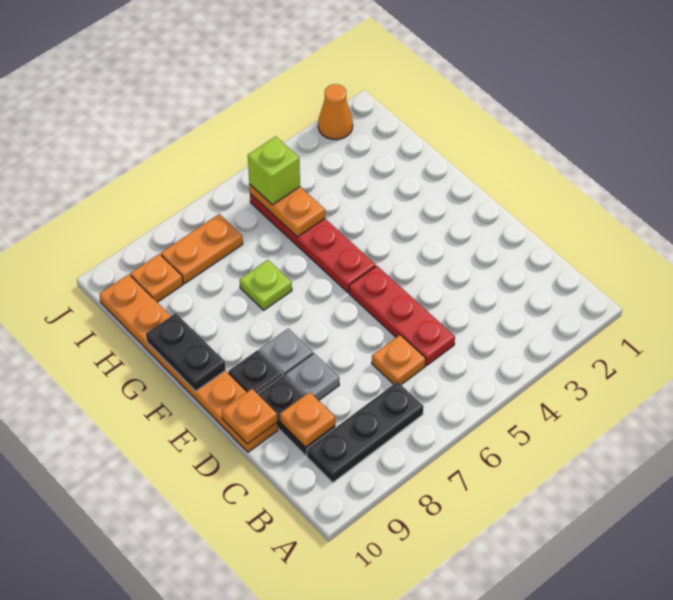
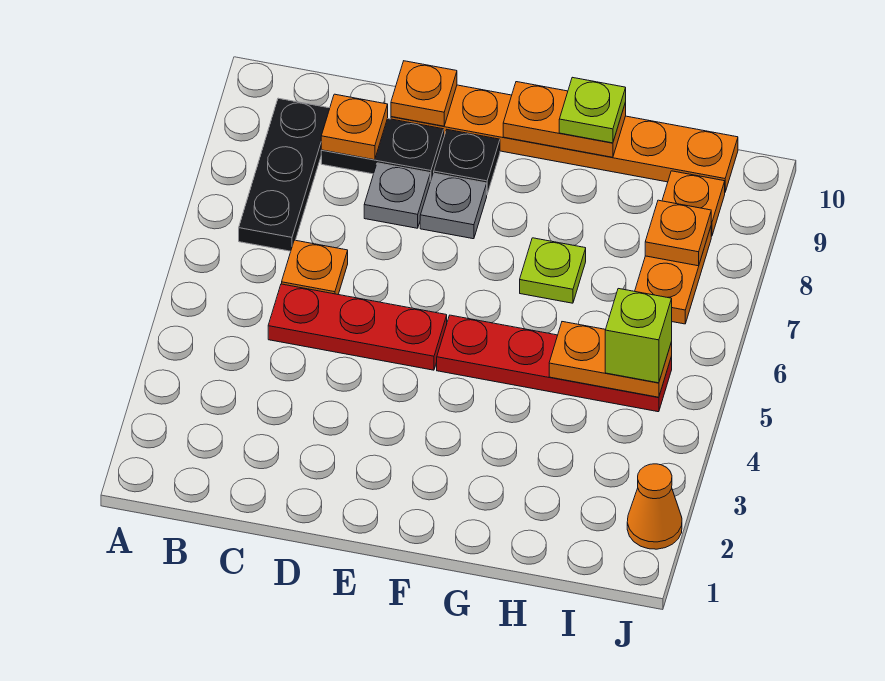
black 1x2 plate [146,313,226,391] -> orange 1x2 plate [503,82,626,157]
none -> lime 1x1 plate [559,77,626,143]
none -> orange 1x1 plate [645,200,711,266]

